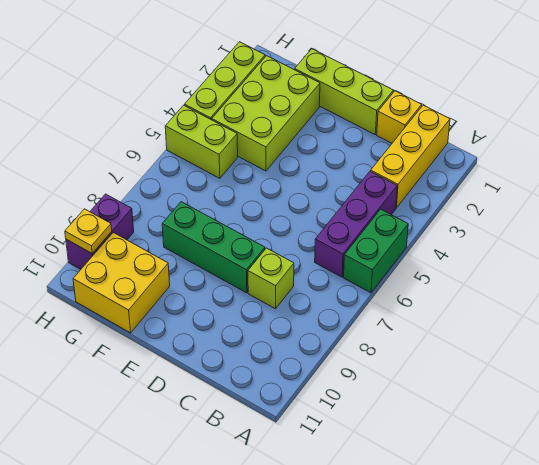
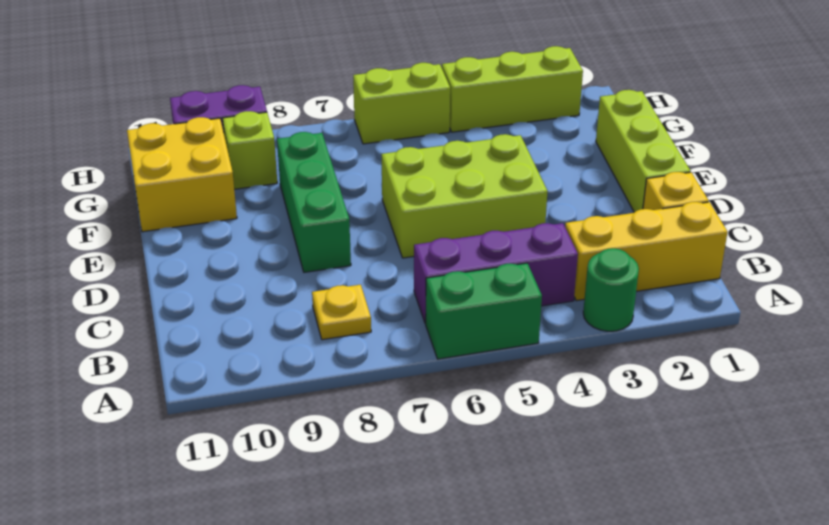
none -> green 1x1 round brick [583,248,639,331]
lime 1x1 brick [248,248,294,309] -> lime 1x1 brick moved to [223,111,277,189]
lime 2x3 brick [212,56,320,171] -> lime 2x3 brick moved to [381,134,548,258]
lime 1x2 brick [165,105,238,178] -> lime 1x2 brick turned to [353,63,450,144]
yellow 1x1 plate [65,209,112,254] -> yellow 1x1 plate moved to [312,285,371,340]

